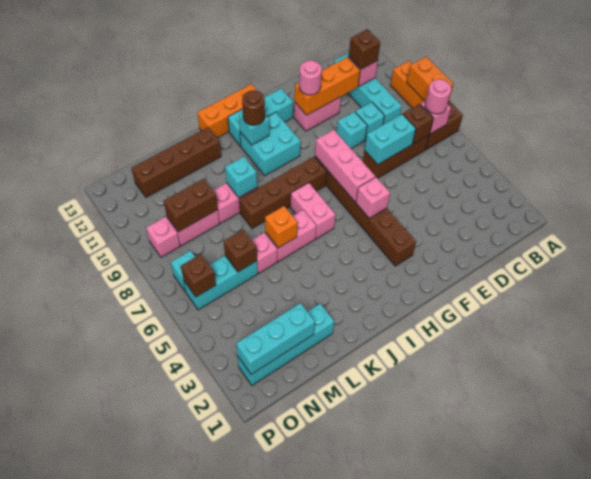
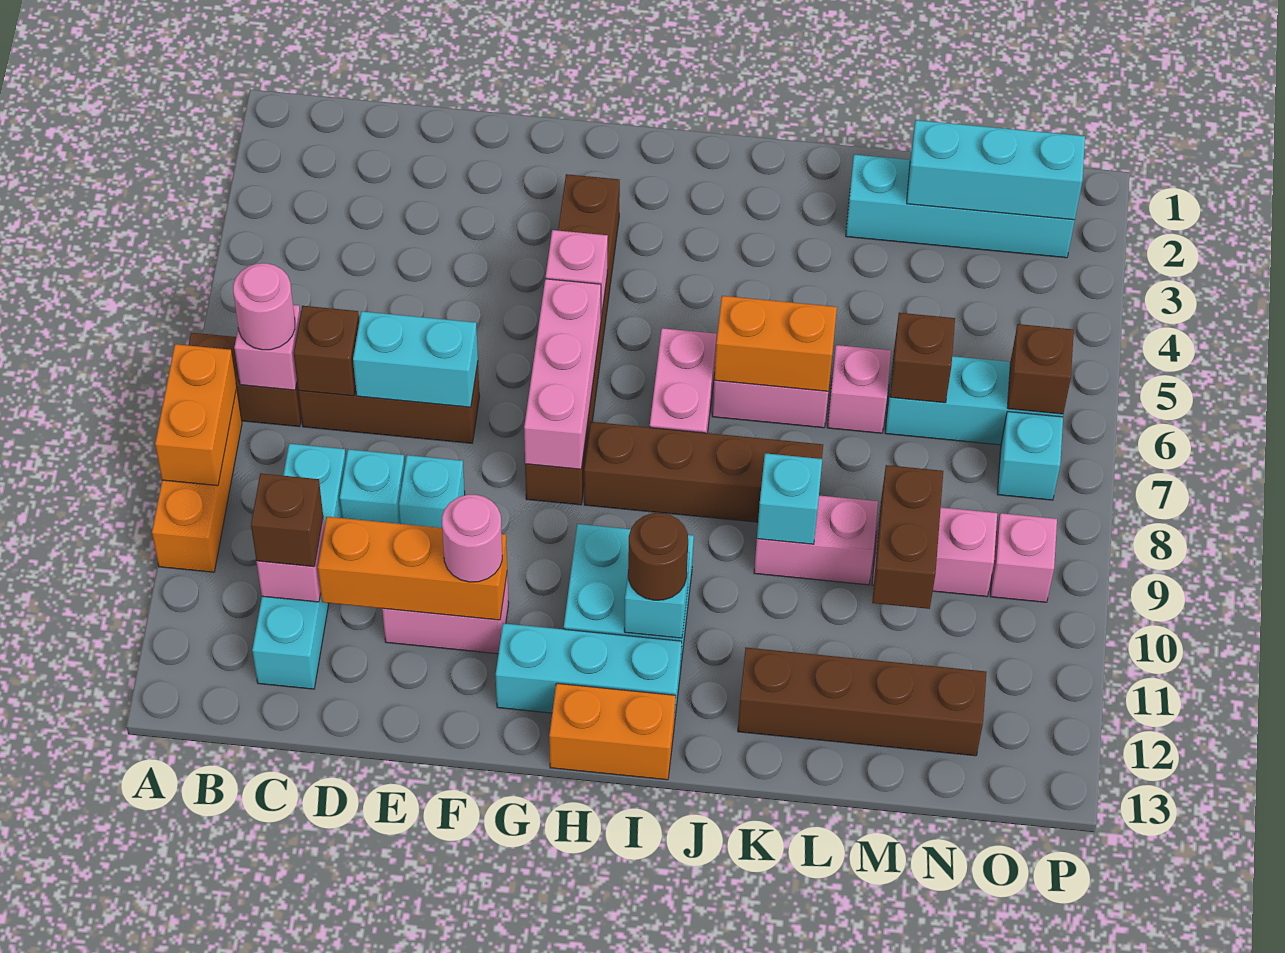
orange 1x3 brick [197,84,257,138] -> orange 1x2 brick [549,683,676,780]
orange 1x1 brick [265,206,298,248] -> orange 1x2 brick [714,296,837,391]
brown 1x2 brick [164,179,218,232] -> brown 1x2 brick turned to [872,465,943,609]

